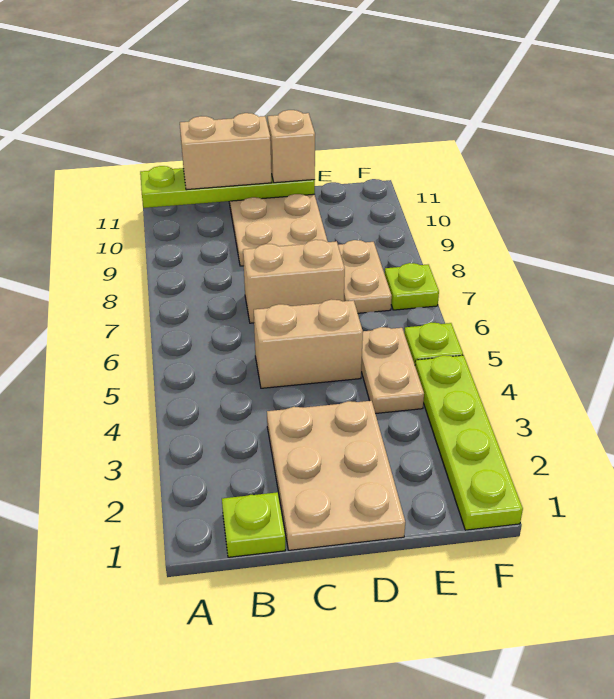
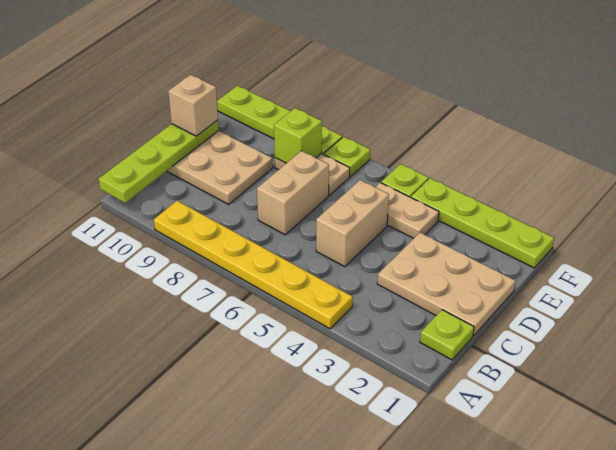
none -> yellow 1x6 plate [154,201,353,329]
tan 1x2 brick [180,113,271,190] -> none
none -> lime 1x1 brick [274,108,322,163]
none -> lime 1x4 plate [217,86,342,155]

